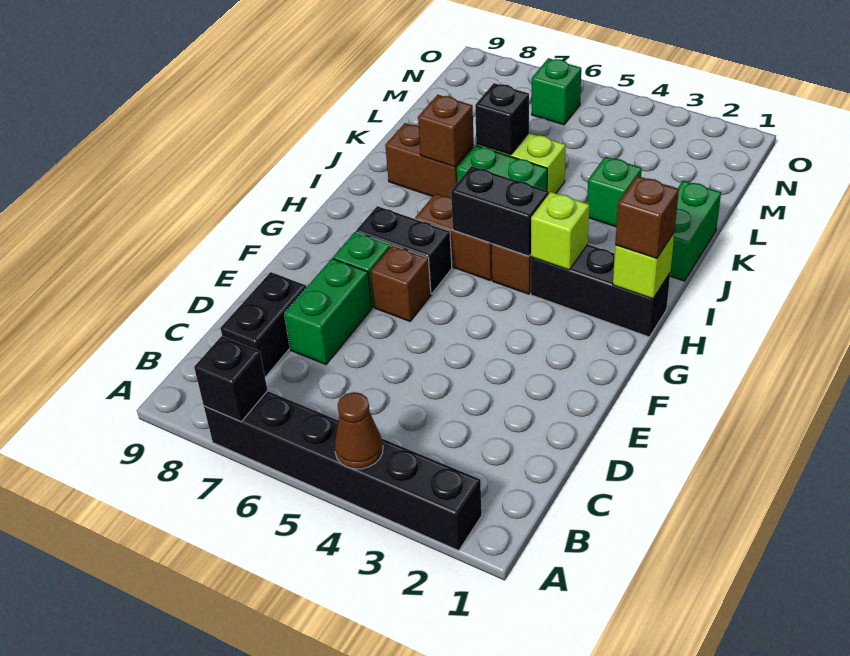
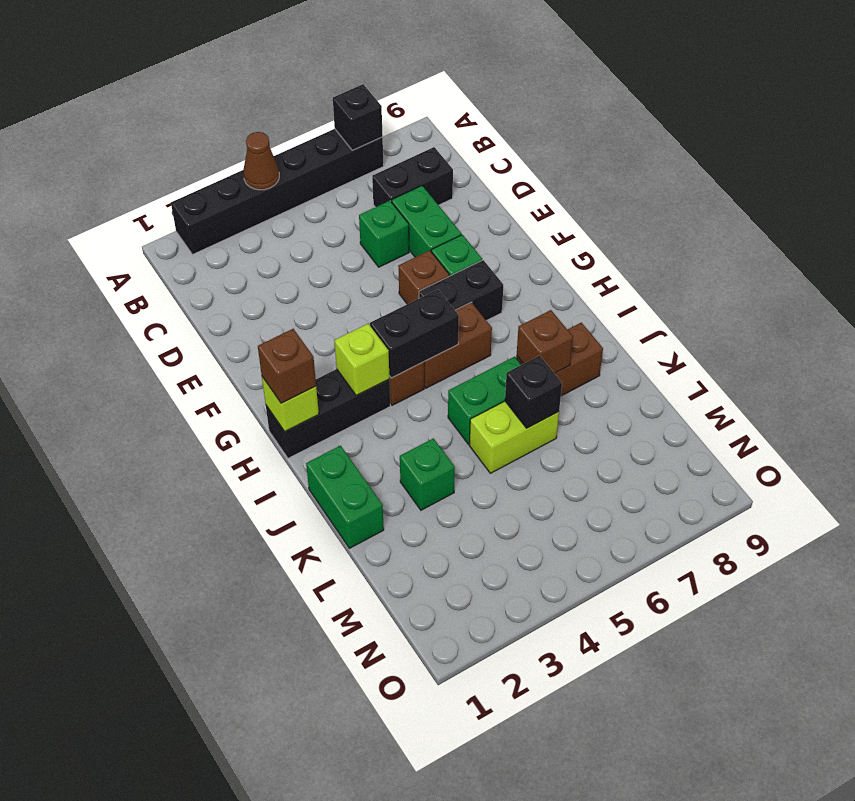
black 1x2 brick [220,272,306,377] -> black 1x2 brick turned to [372,147,453,207]
green 1x1 brick [532,58,581,125] -> green 1x1 brick moved to [359,201,409,267]

